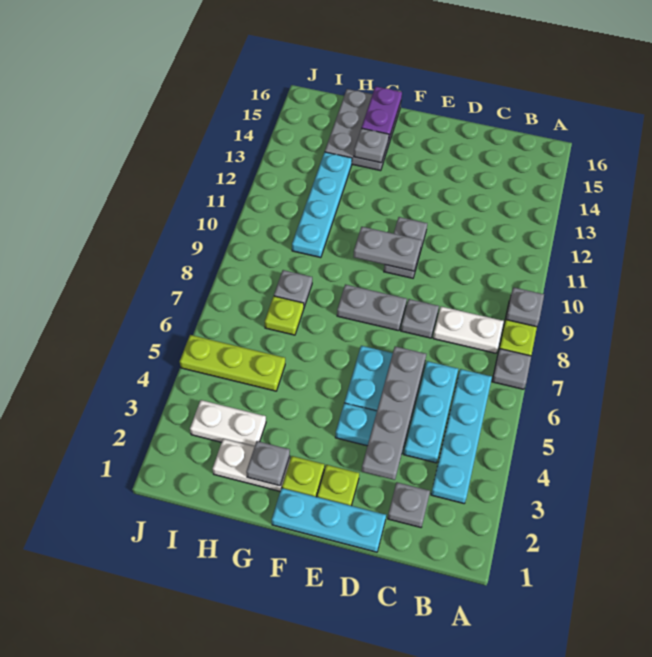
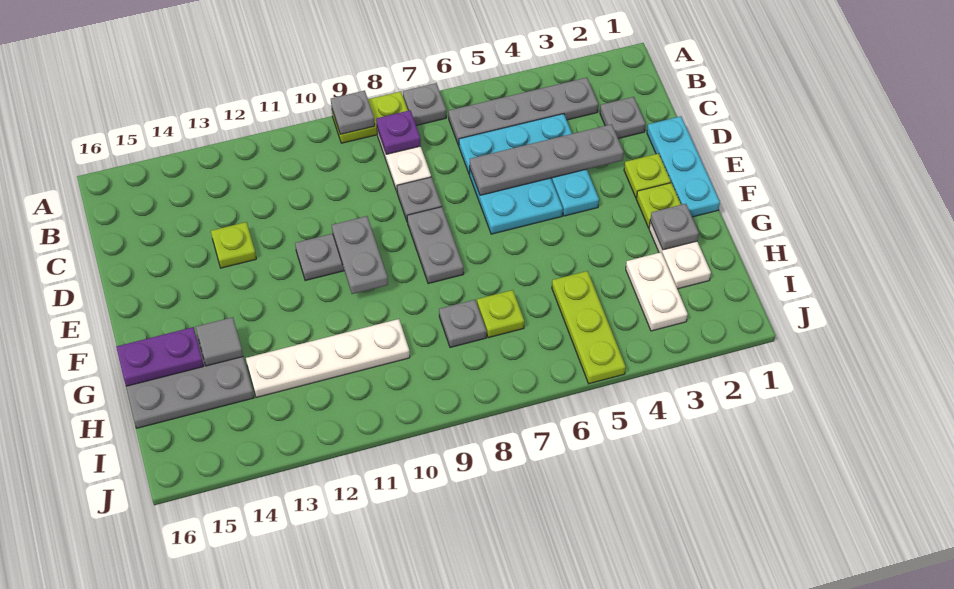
cyan 1x4 plate [431,369,492,503] -> grey 1x4 plate [448,78,598,146]
none -> purple 1x1 plate [376,110,421,154]
none -> lime 1x1 plate [211,222,256,268]
grey 1x1 plate [354,128,389,163] -> grey 1x1 tile [196,317,243,366]
cyan 1x4 plate [292,152,352,258] -> white 1x4 plate [246,319,410,398]

